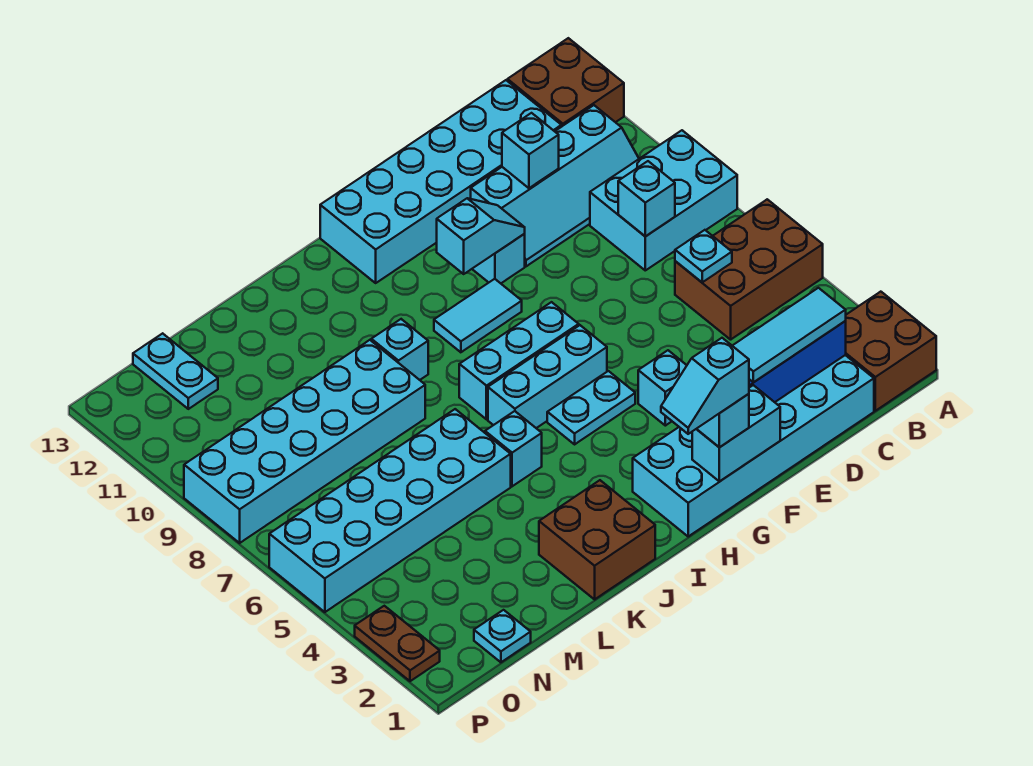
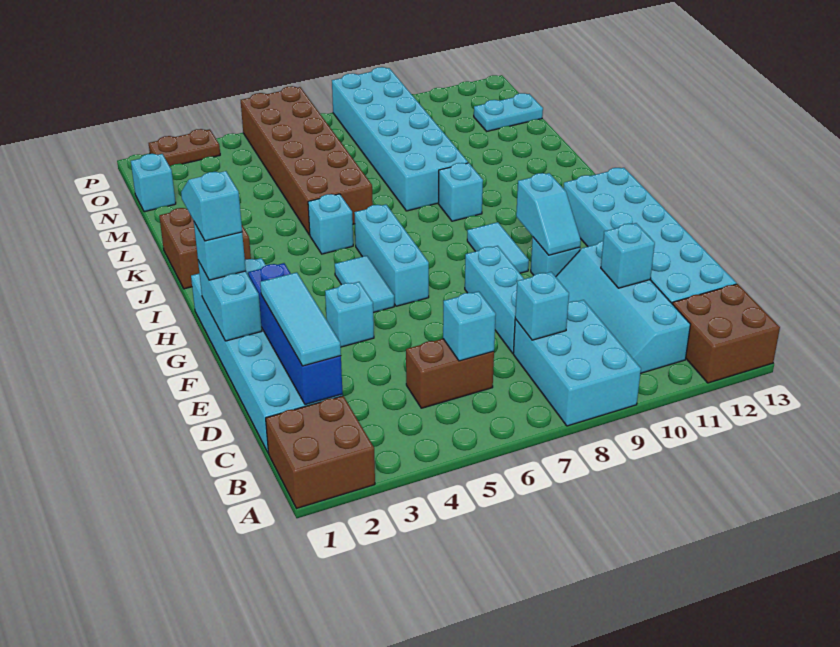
brown 2x3 brick [675,199,823,340] -> brown 1x2 brick [406,339,494,408]
cyan 1x1 plate [675,230,732,282] -> cyan 1x1 brick [443,291,496,361]
cyan 1x2 plate [547,371,635,444] -> cyan 1x2 tile [335,256,394,313]
cyan 1x3 brick [459,302,579,419] -> cyan 1x3 brick moved to [465,246,524,353]
cyan 2x6 brick [269,409,511,612] -> brown 2x6 brick [241,86,373,235]
cyan 1x1 plate [474,610,531,662] -> cyan 1x1 brick [131,154,176,212]

